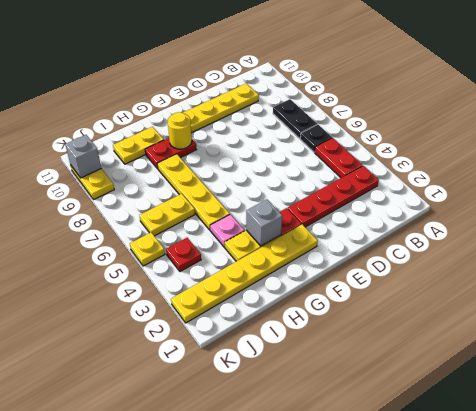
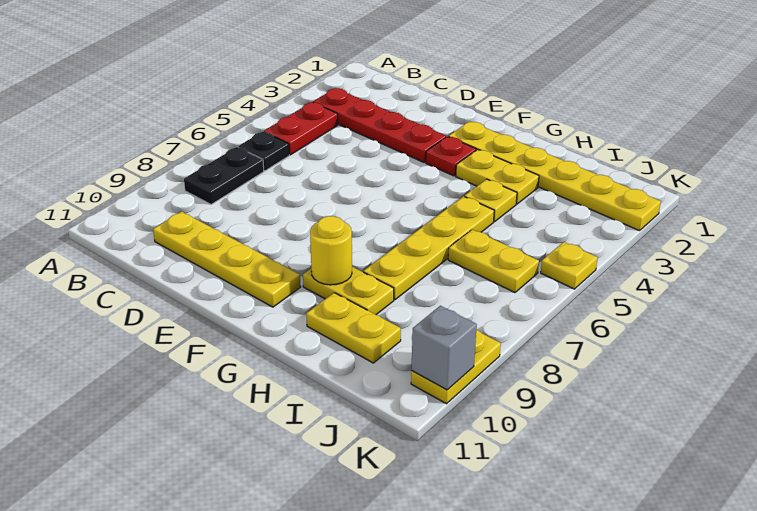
grey 1x1 brick [246,200,282,246] -> none
red 1x2 plate [145,138,197,169] -> yellow 1x2 plate [303,267,394,315]
pink 1x1 plate [210,214,244,247] -> yellow 1x1 plate [465,179,517,222]
red 1x1 plate [166,238,201,271] -> none

